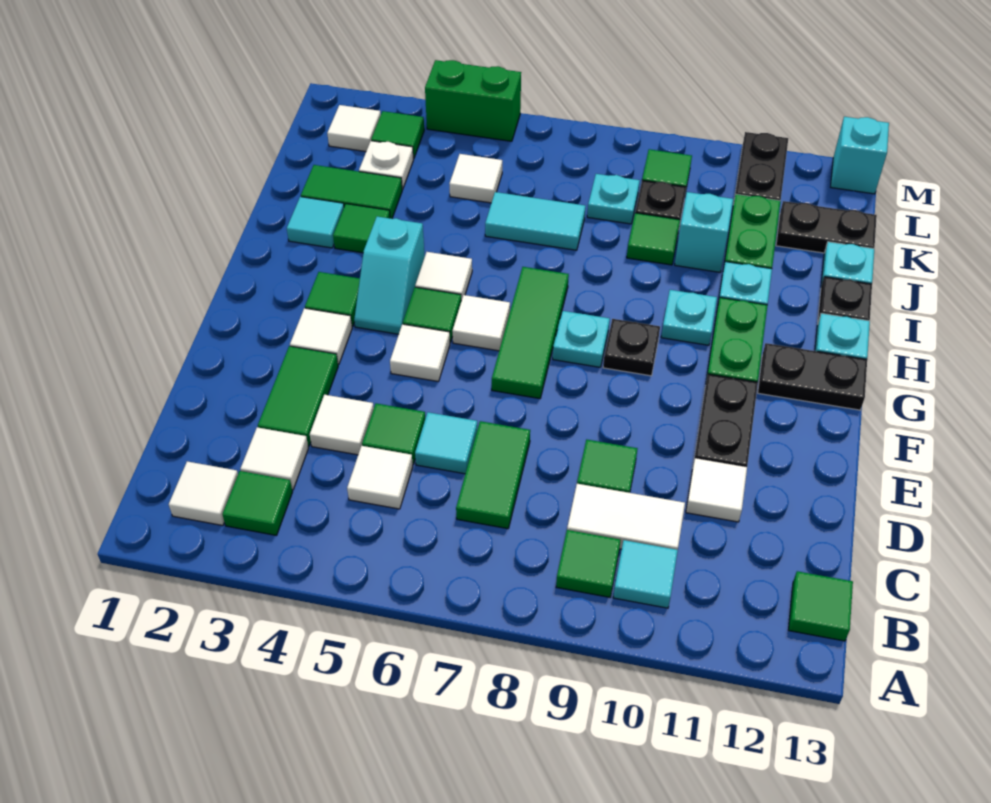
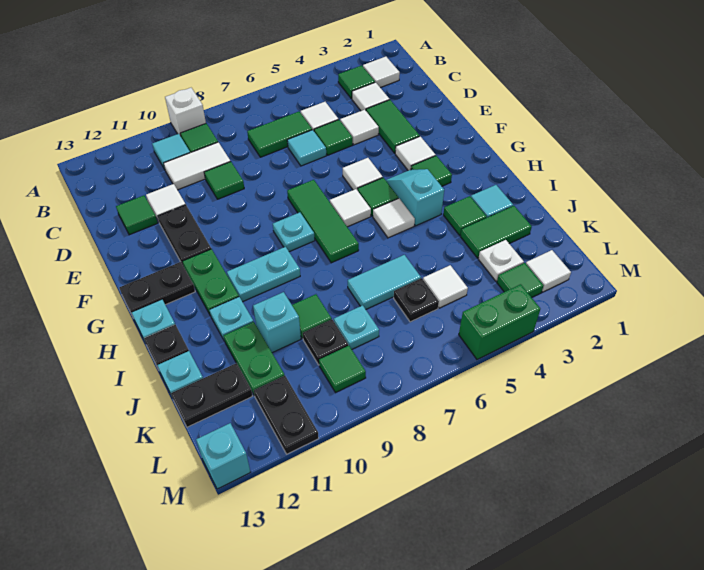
none -> white 1x1 brick [165,88,206,136]
green 1x1 tile [789,571,853,641] -> green 1x1 tile moved to [116,196,158,235]
green 1x2 tile [456,421,530,529] -> green 1x2 tile turned to [247,112,312,157]
black 1x1 plate [603,319,660,376] -> black 1x1 plate moved to [394,278,439,322]
cyan 1x1 plate [661,290,717,345] -> cyan 1x2 plate [227,247,300,302]

